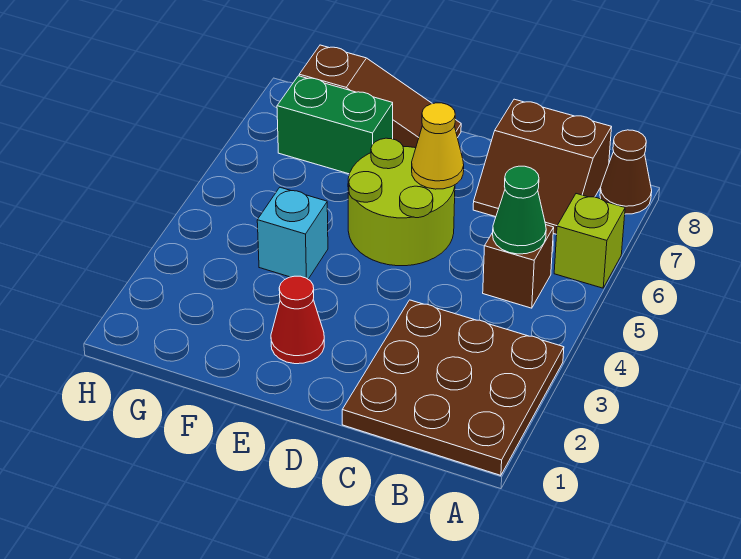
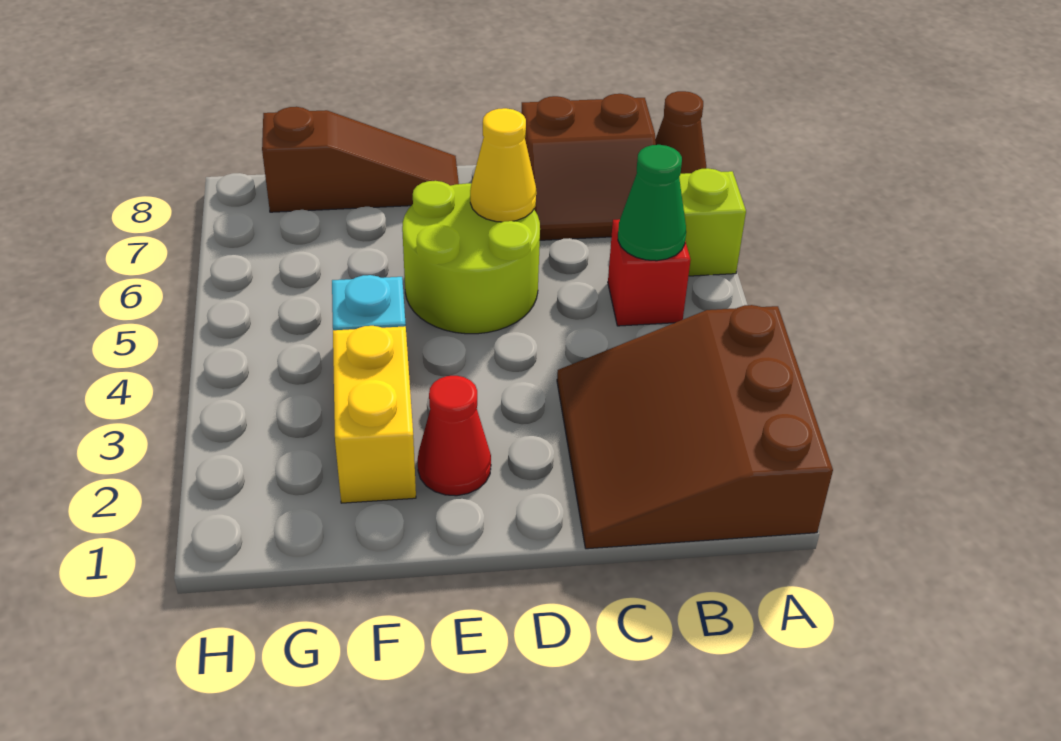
brown 3x3 plate [342,300,564,475] -> brown 3x3 slope [557,305,833,549]
brown 1x1 brick [483,225,554,308] -> red 1x1 brick [608,219,691,326]
none -> yellow 1x2 brick [333,326,416,503]
green 1x2 brick [277,76,393,174] -> none

